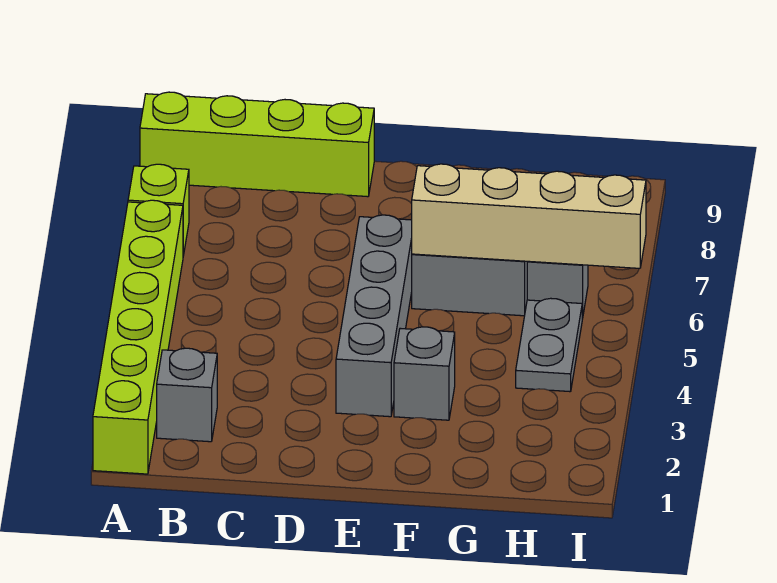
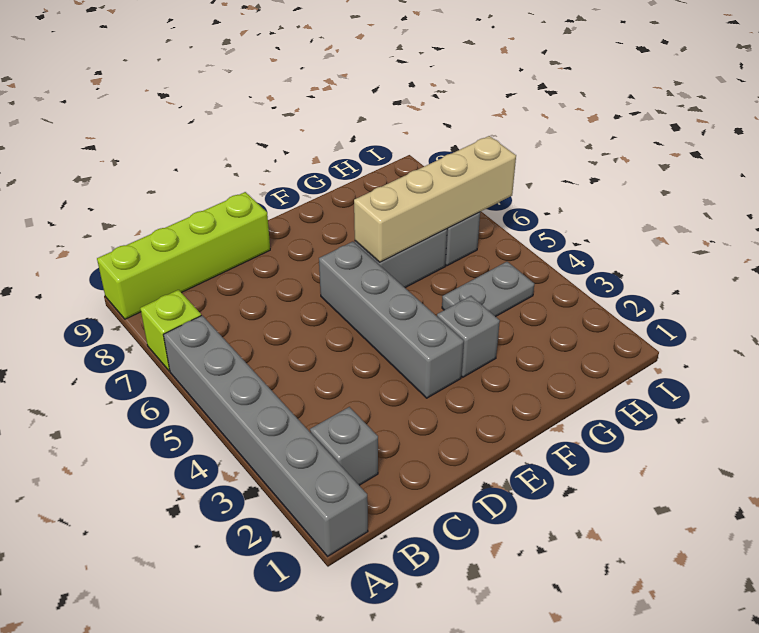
lime 1x6 brick [93,200,183,474] -> grey 1x6 brick [163,315,368,556]
grey 1x2 plate [516,298,582,392] -> grey 1x2 plate turned to [442,262,534,317]

